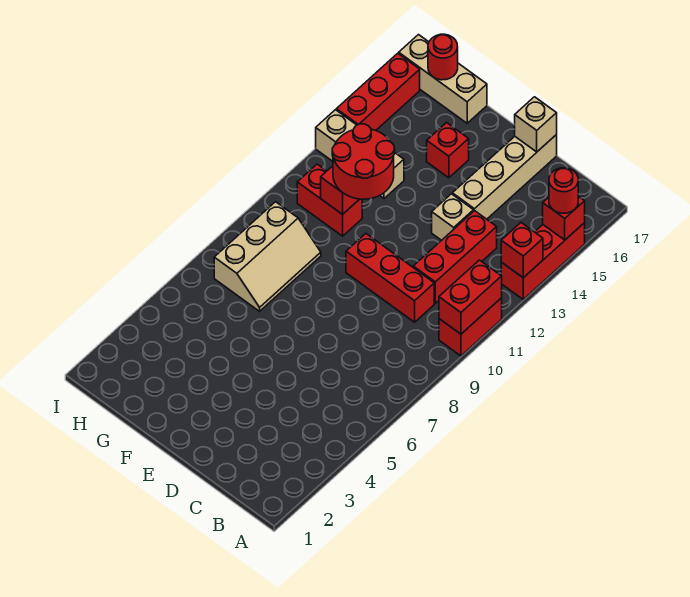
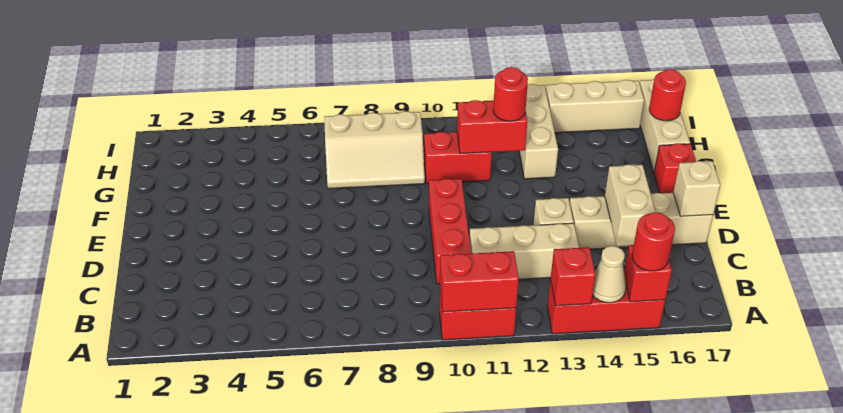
none -> tan 1x1 cone [593,246,626,303]
red 1x3 brick [413,211,497,303] -> tan 1x3 brick [469,223,579,279]
none -> tan 1x2 brick [605,165,656,246]
red 2x2 round brick [332,124,395,199] -> red 1x1 round brick [493,67,528,121]
red 1x1 brick [427,123,469,178] -> red 1x1 brick moved to [654,143,696,193]
red 1x2 brick [297,164,362,236] -> red 1x2 brick turned to [424,132,492,184]
red 1x3 brick [336,53,420,130] -> tan 1x3 brick [546,80,644,133]

